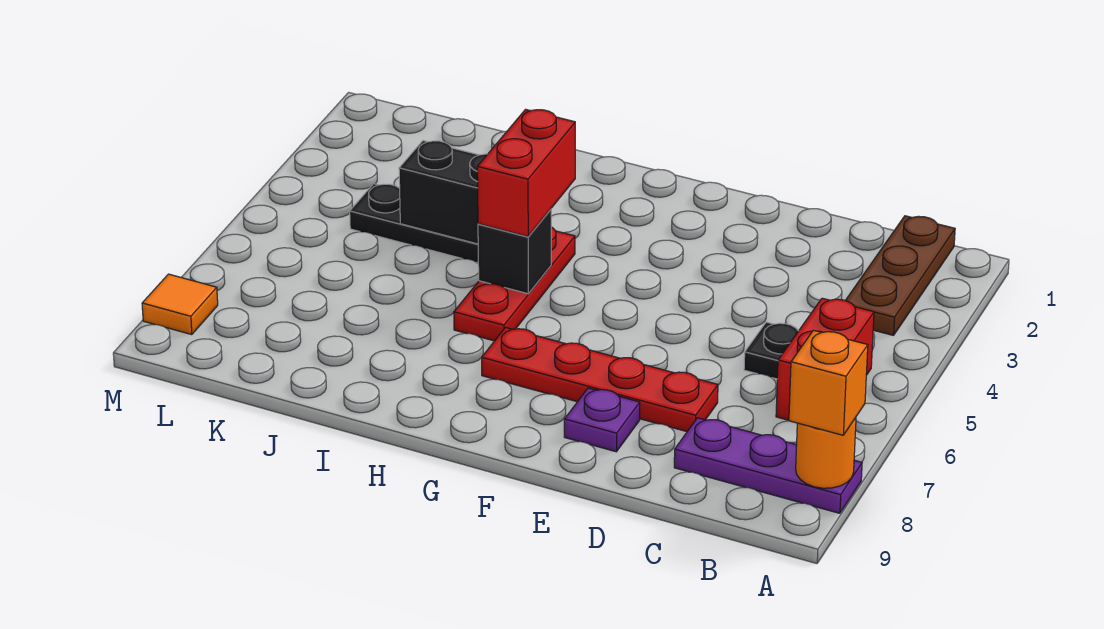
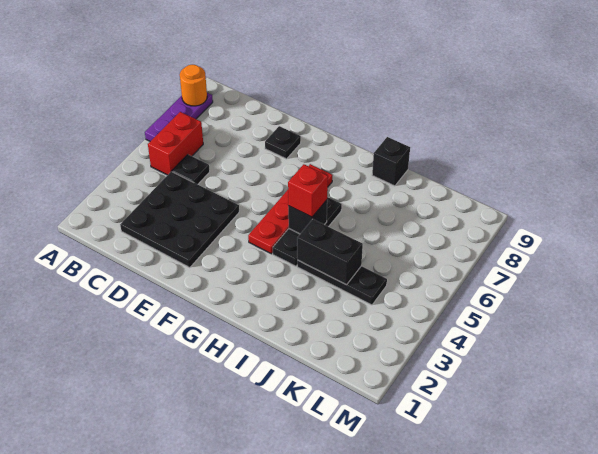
purple 1x3 plate [674,418,862,513] -> purple 1x3 plate turned to [145,93,213,141]
orange 1x1 brick [789,330,868,435] -> none
brown 1x3 plate [845,216,955,335] -> none
none -> black 3x3 plate [120,171,239,268]
red 1x4 plate [482,328,718,432] -> red 1x4 plate turned to [248,164,333,254]
purple 1x1 plate [564,388,640,452] -> black 1x1 plate [265,126,301,159]
red 1x3 plate [454,227,575,341] -> black 1x3 plate [273,197,342,266]
red 1x2 brick [477,109,575,237] -> red 1x1 brick [288,164,328,217]
none -> black 1x1 brick [372,137,410,186]
orange 1x1 tile [142,274,218,335] -> none

